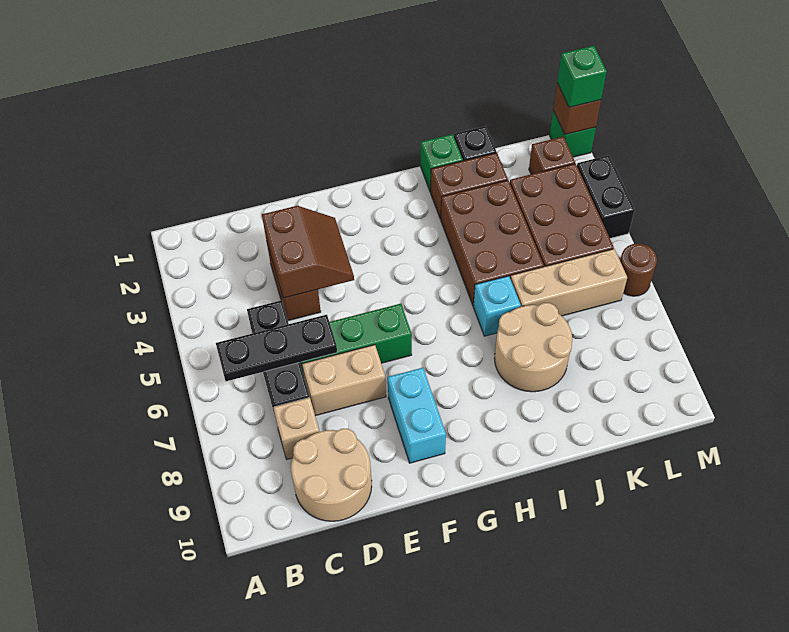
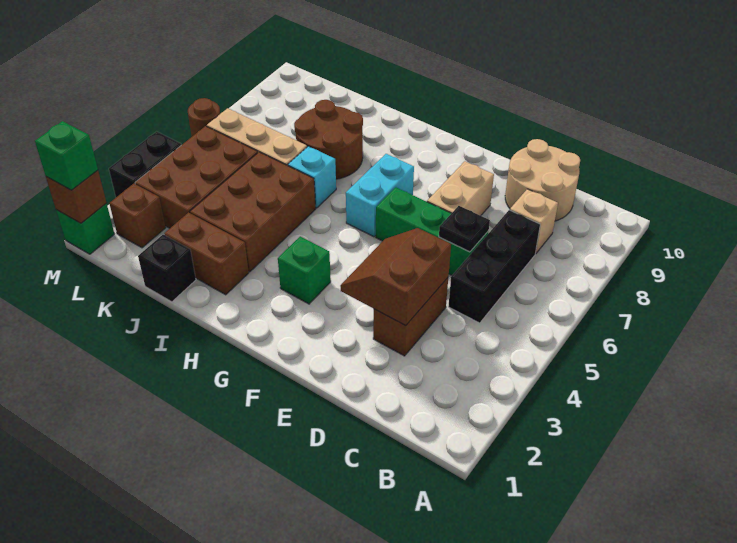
black 1x3 plate [216,315,337,381] -> black 1x1 plate [439,206,490,252]
tan 1x2 brick [302,345,386,416] -> tan 1x2 brick turned to [427,161,494,216]
cyan 1x2 brick [388,368,446,463] -> cyan 1x2 brick moved to [346,154,414,237]
green 1x1 brick [421,134,463,192] -> green 1x1 brick moved to [278,236,331,304]
tan 2x2 round brick [494,303,572,392] -> brown 2x2 round brick [294,100,363,179]

